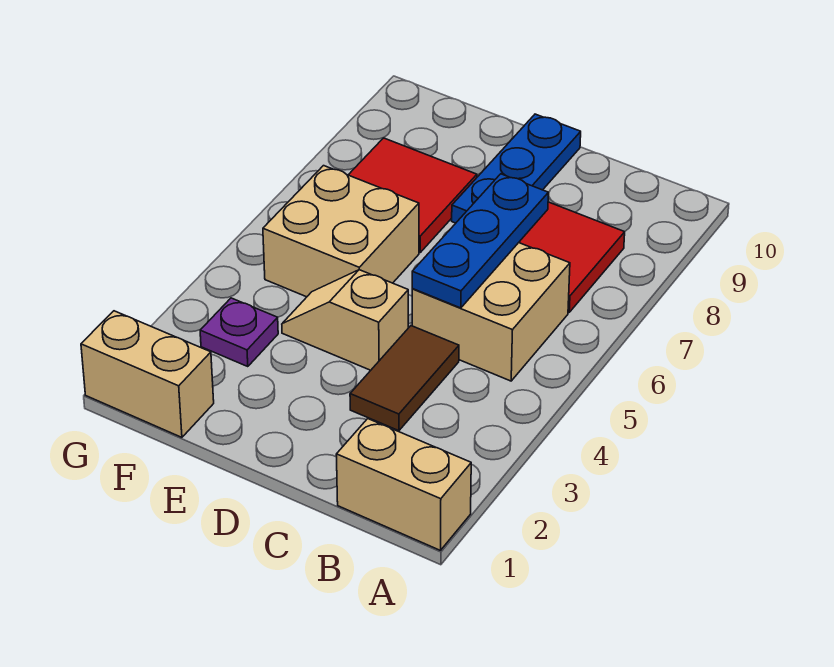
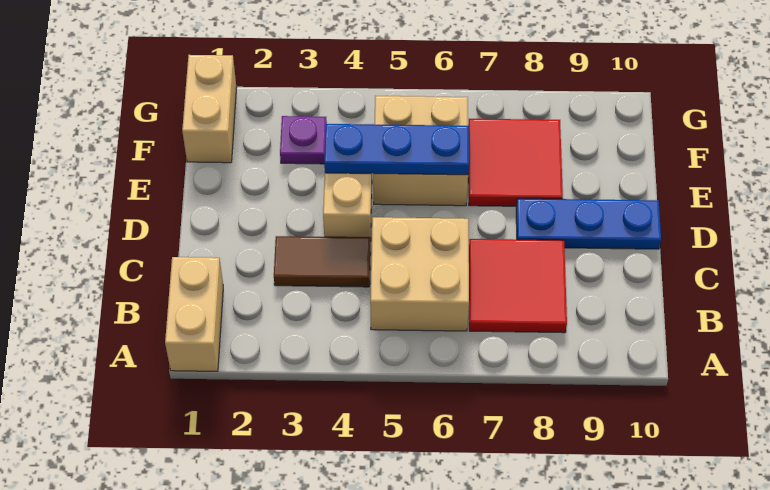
blue 1x3 plate [412,174,548,308] -> blue 1x3 plate moved to [324,124,469,175]

